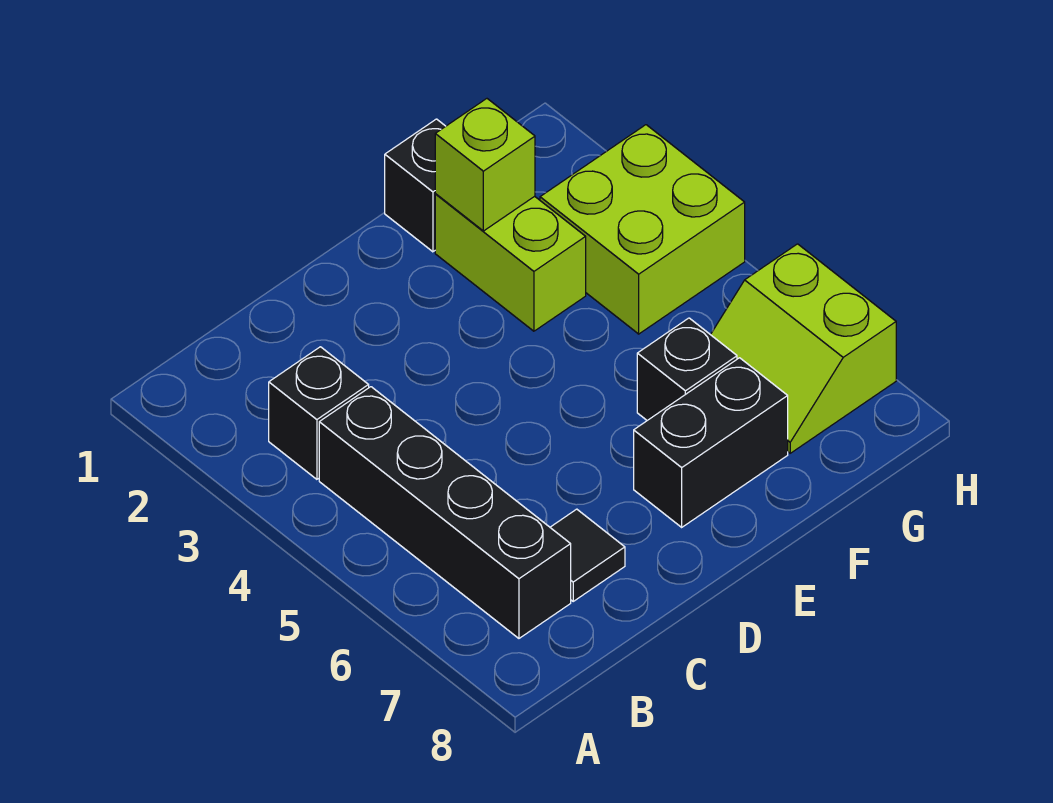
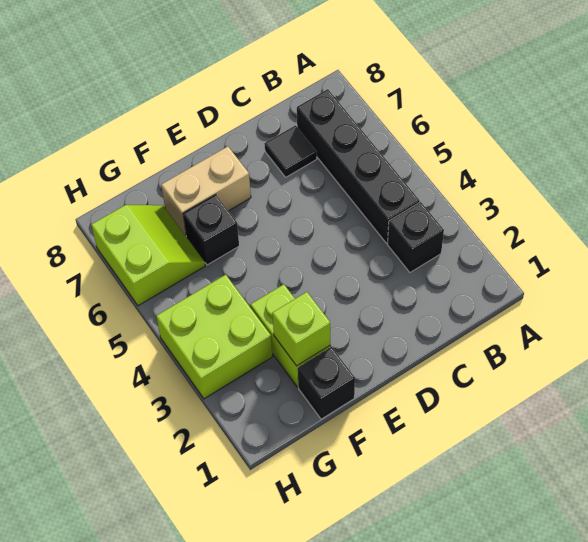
black 1x2 brick [634,358,788,527] -> tan 1x2 brick [161,147,251,236]

